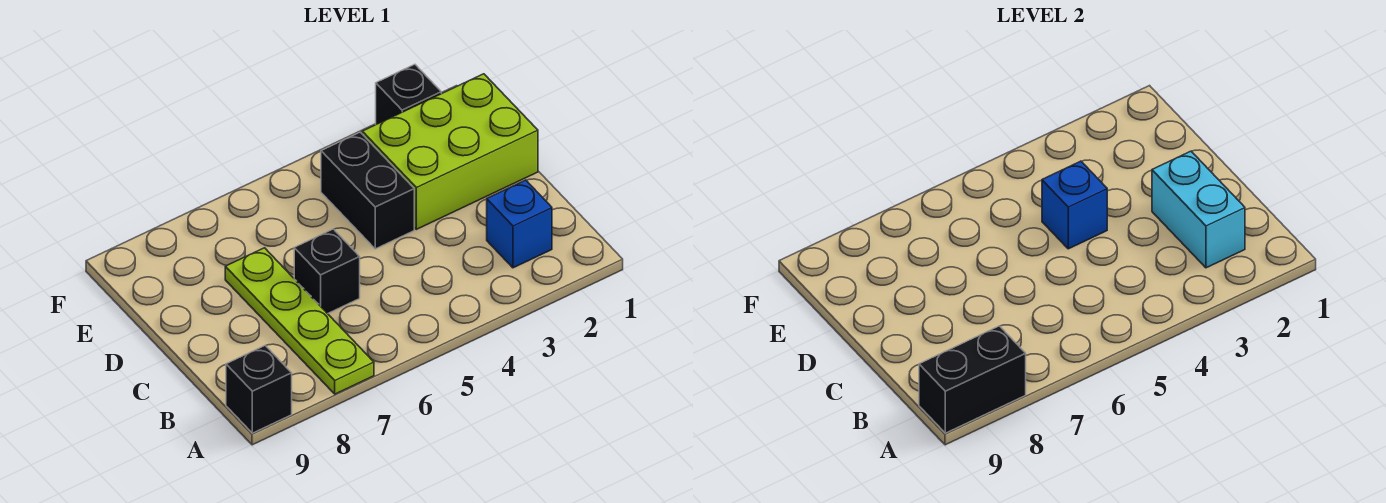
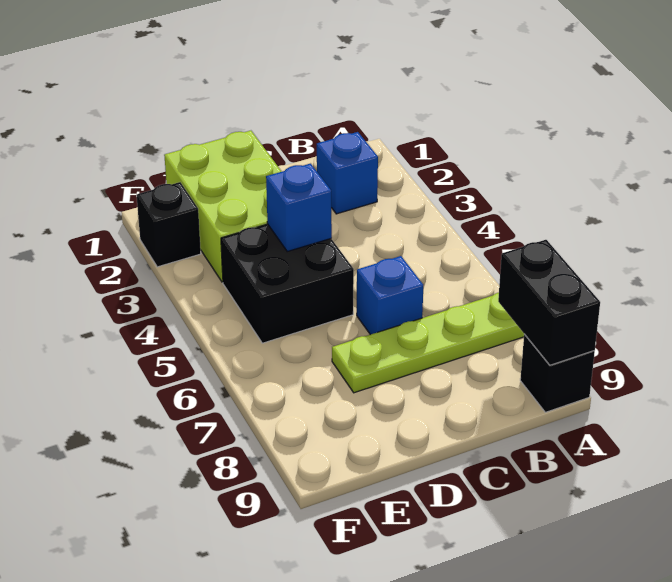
cyan 1x2 brick [1152,151,1245,268] -> none
black 1x1 brick [294,229,360,314] -> blue 1x1 brick [357,256,423,335]
black 1x2 brick [321,132,414,249] -> black 2x2 brick [221,224,354,343]

